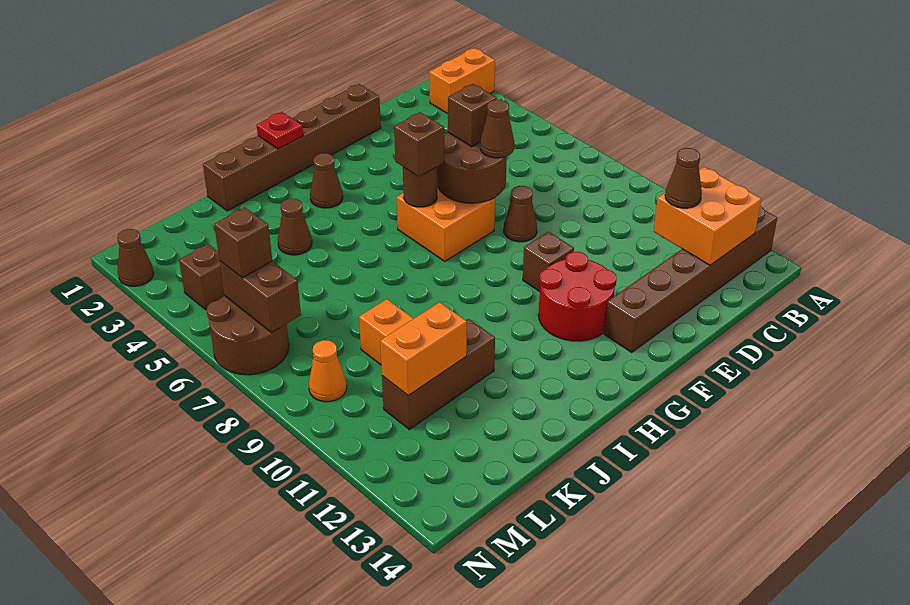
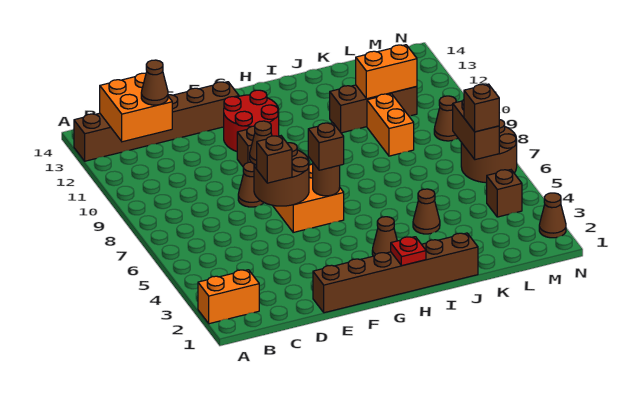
orange 1x1 cone [309,340,347,402] -> brown 1x1 cone [434,96,458,141]

